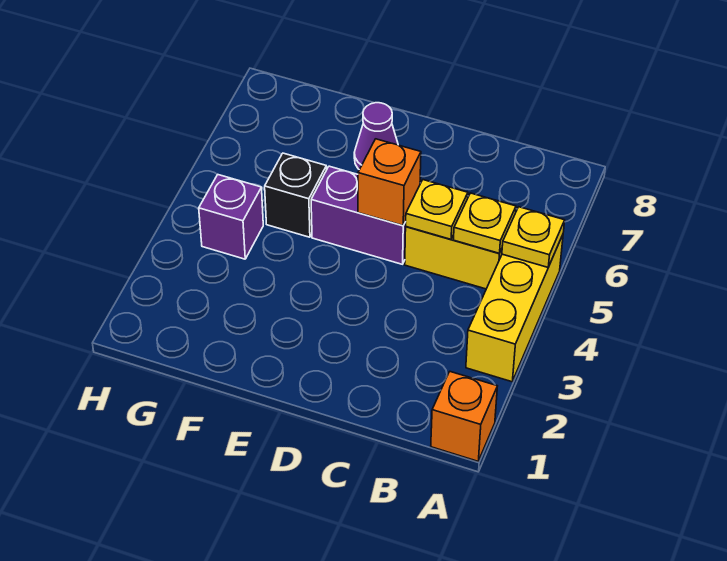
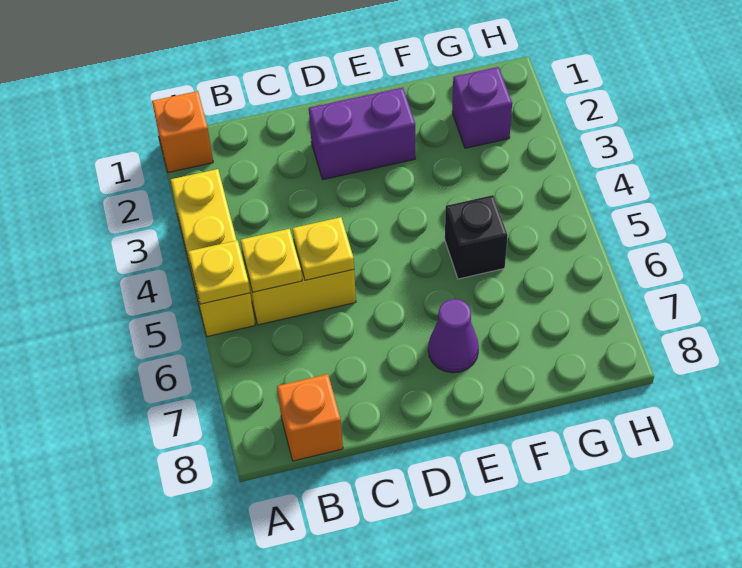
purple 1x2 brick [311,166,406,264] -> purple 1x2 brick moved to [309,88,415,180]
orange 1x1 brick [358,139,421,225] -> orange 1x1 brick moved to [277,374,343,461]
purple 1x1 brick [199,175,263,259] -> purple 1x1 brick moved to [452,67,512,148]

